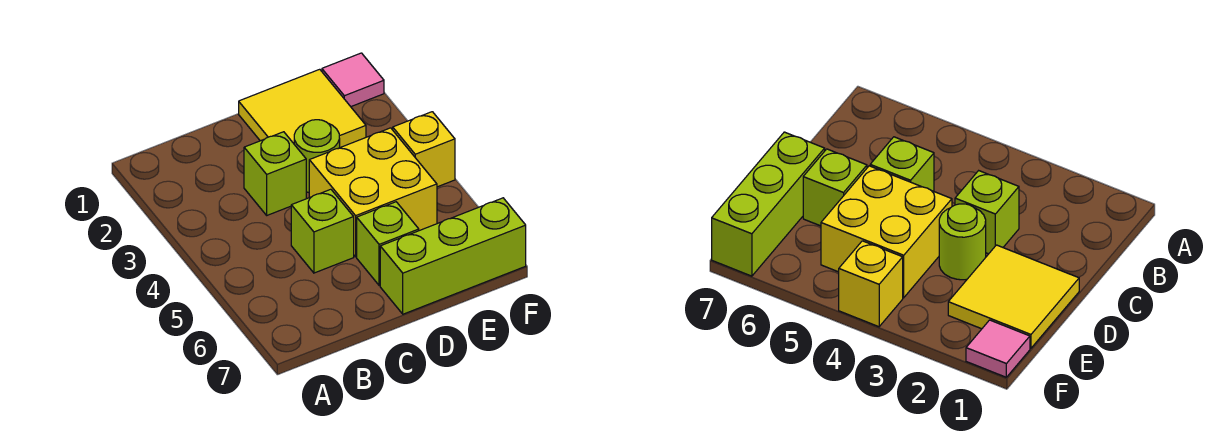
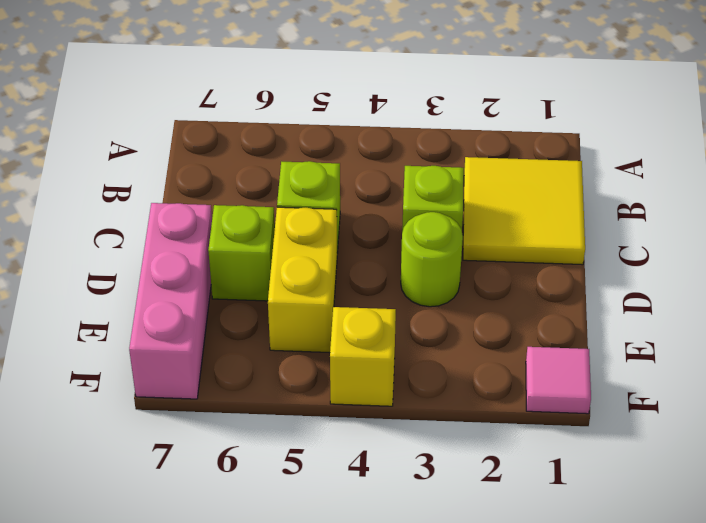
yellow 2x2 tile [239,69,366,147] -> yellow 2x2 tile moved to [463,157,585,265]
yellow 2x2 brick [309,128,437,257] -> yellow 1x2 brick [268,207,337,353]
lime 1x3 brick [380,198,526,314] -> pink 1x3 brick [129,203,212,399]

